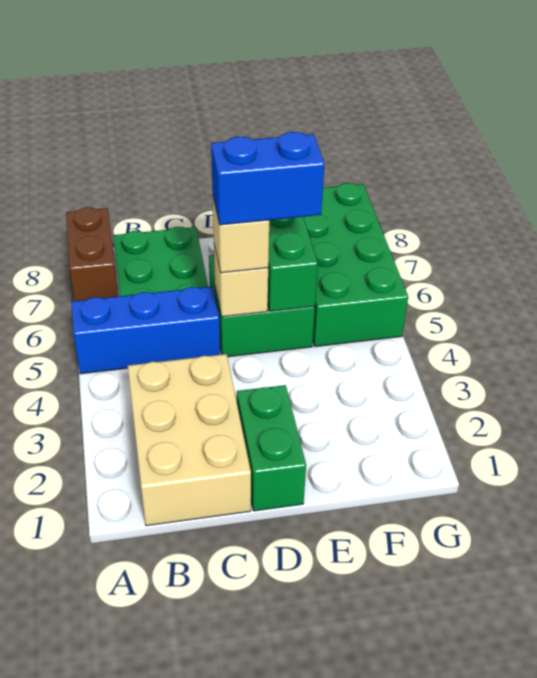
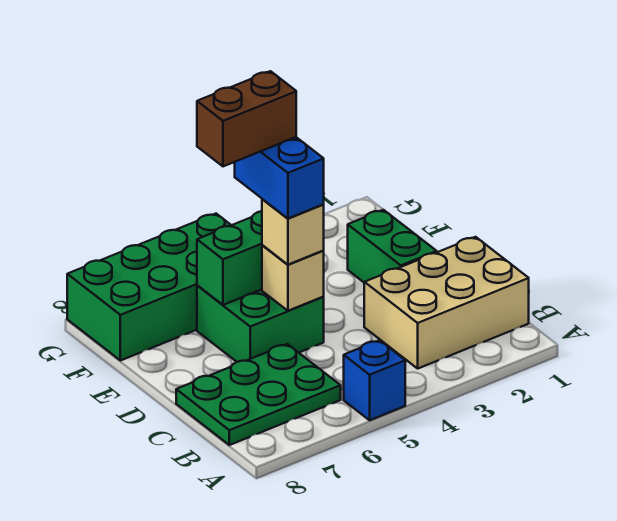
blue 1x3 brick [71,286,220,374] -> blue 1x1 brick [344,340,405,420]
brown 1x2 brick [66,208,118,301] -> brown 1x2 brick moved to [197,71,296,166]
green 1x2 brick [237,385,306,511] -> green 1x2 brick turned to [348,210,437,282]

